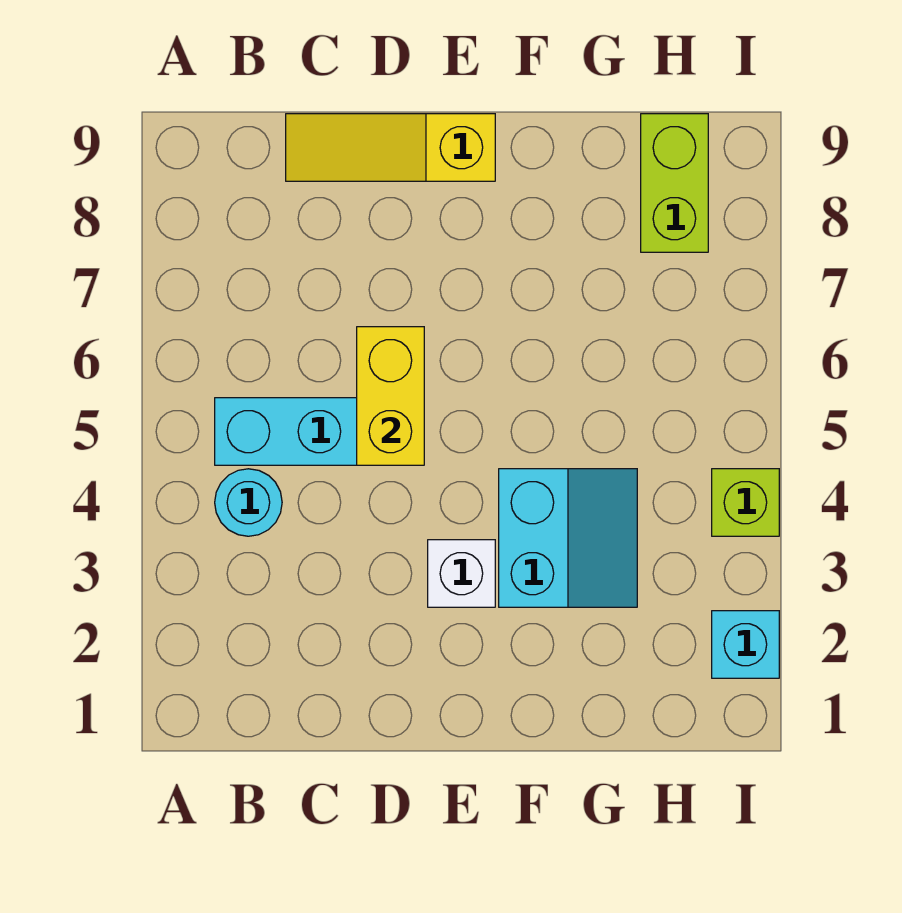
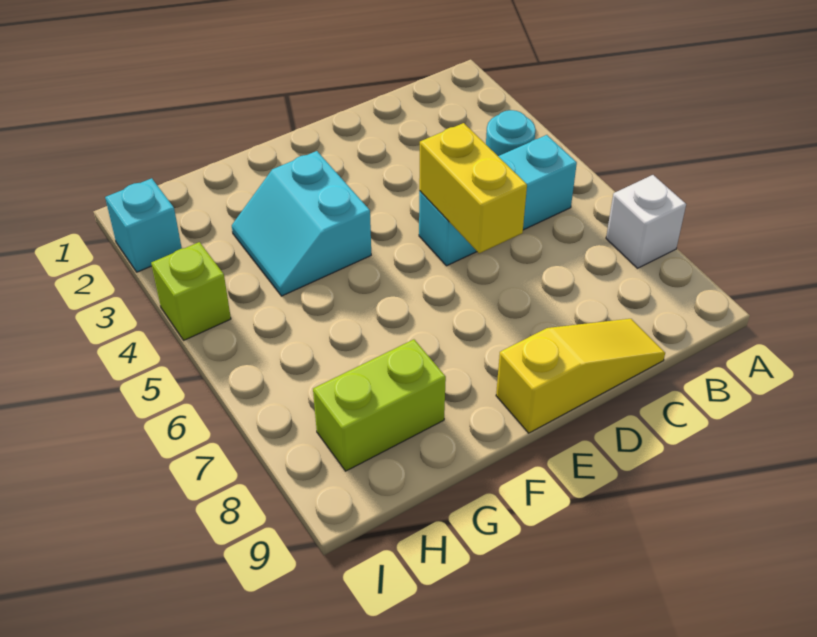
white 1x1 brick [428,540,495,607] -> white 1x1 brick moved to [606,175,686,268]
lime 1x2 brick [641,114,708,252] -> lime 1x2 brick turned to [313,339,446,471]

